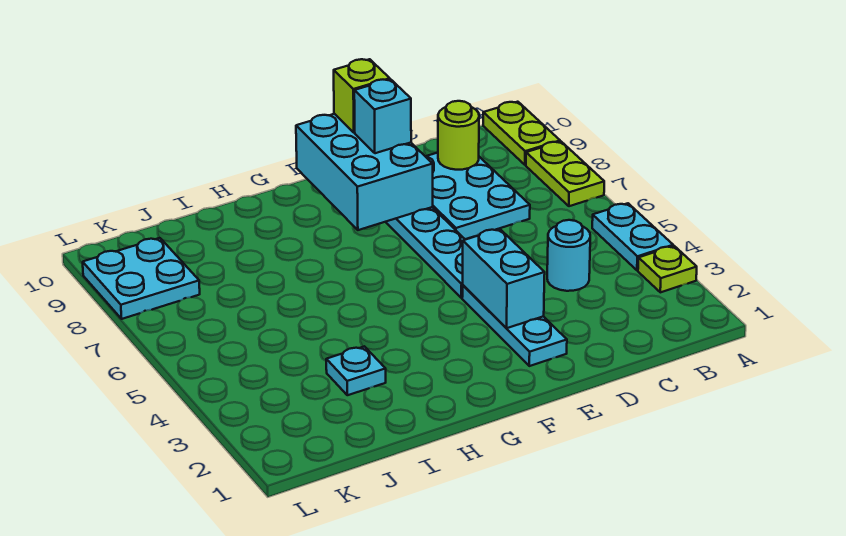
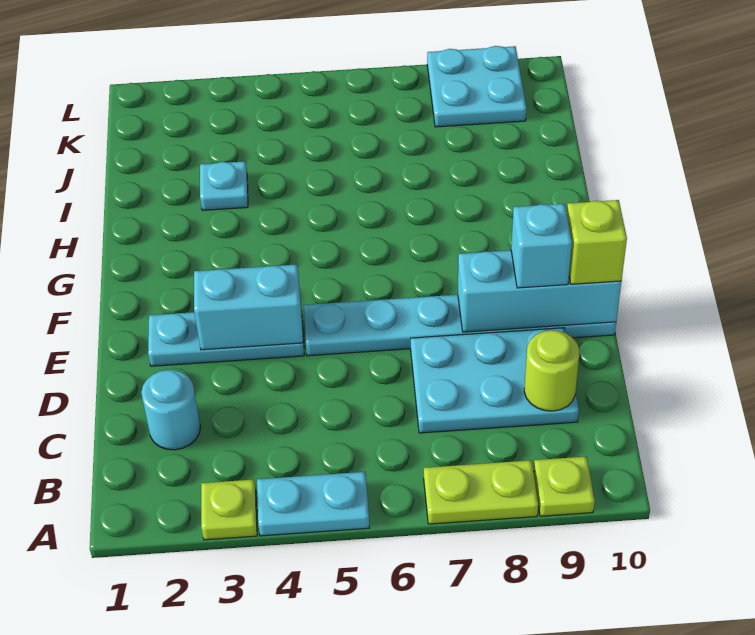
lime 1x2 plate [483,102,560,165] -> lime 1x1 plate [533,456,595,516]
cyan 1x1 round brick [547,220,590,291] -> cyan 1x1 round brick moved to [141,370,200,450]
cyan 2x3 brick [296,114,433,230] -> cyan 1x3 brick [458,250,621,332]

